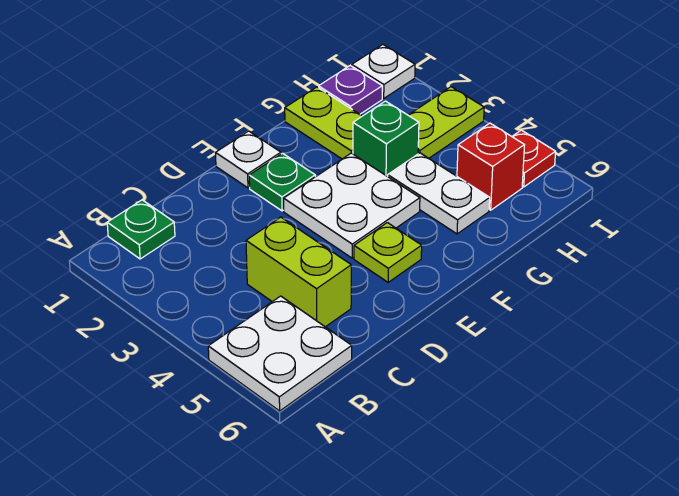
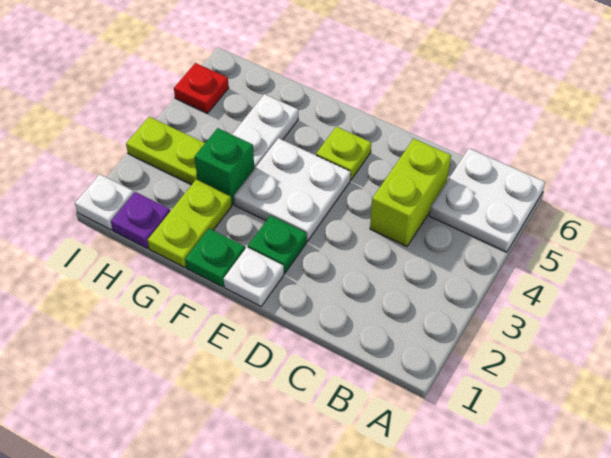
green 1x1 plate [107,200,175,259] -> green 1x1 plate moved to [185,229,245,287]
red 1x1 brick [457,123,524,210] -> none

